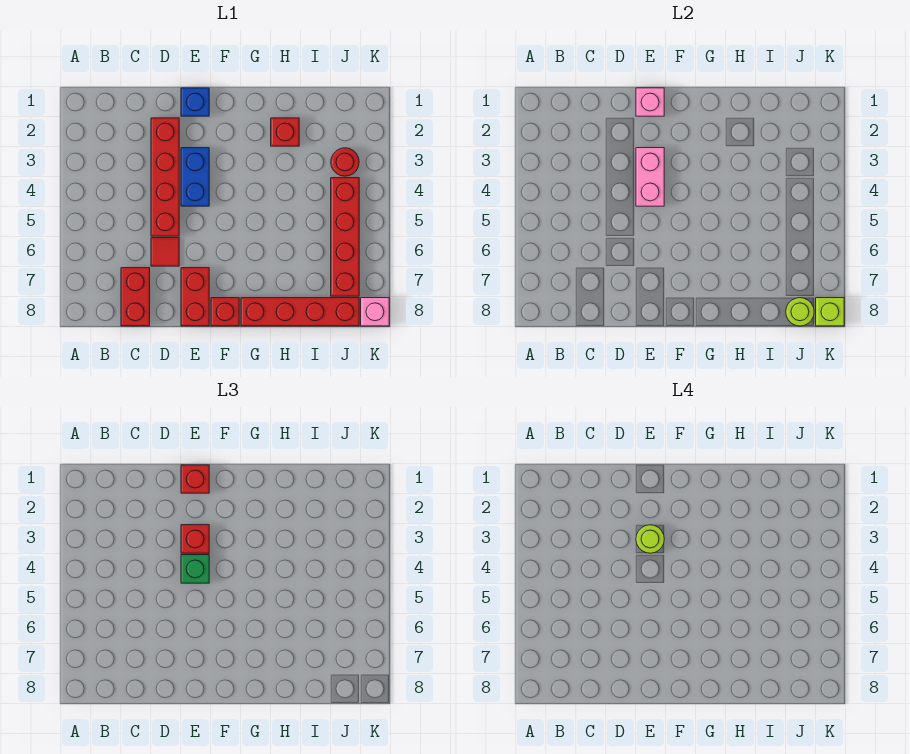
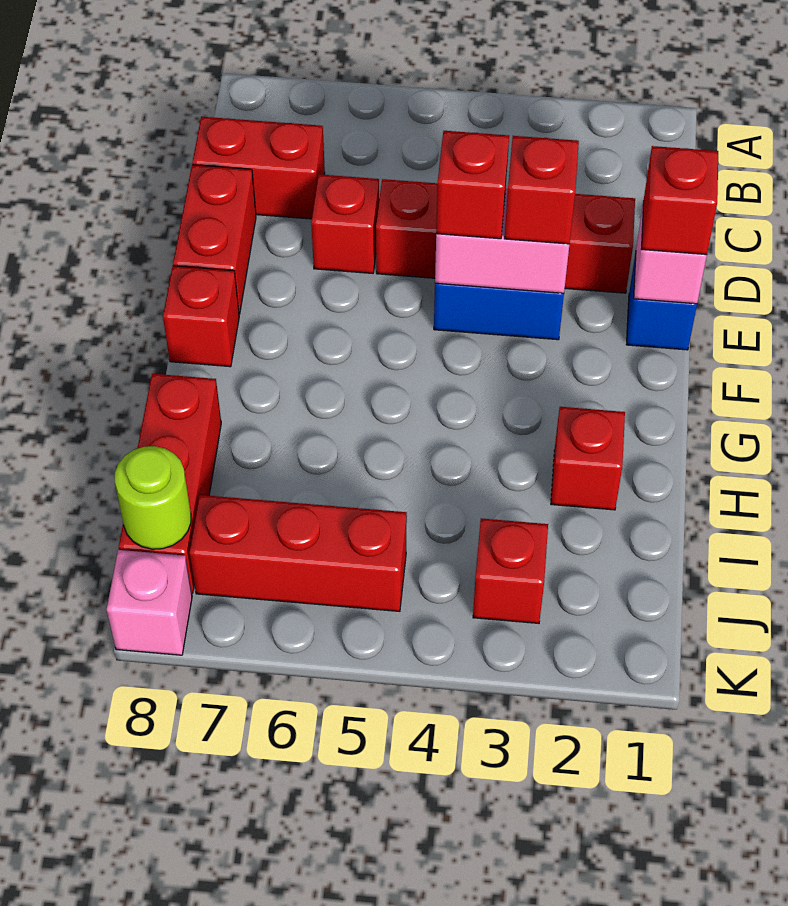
red 1x1 tile [151,238,179,266] -> red 1x1 brick [311,174,379,273]
lime 1x1 round brick [636,525,664,553] -> none
green 1x1 brick [181,555,209,583] -> red 1x1 brick [436,131,509,239]
red 1x2 brick [181,268,209,326] -> red 1x2 brick turned to [173,165,256,314]
red 1x4 brick [241,298,359,326] -> red 1x3 brick [119,374,221,593]
red 1x1 round brick [331,148,359,176] -> red 1x1 brick [473,519,548,623]
red 1x4 brick [331,178,359,296] -> red 1x3 brick [189,495,407,611]
lime 1x1 brick [816,298,844,326] -> none

